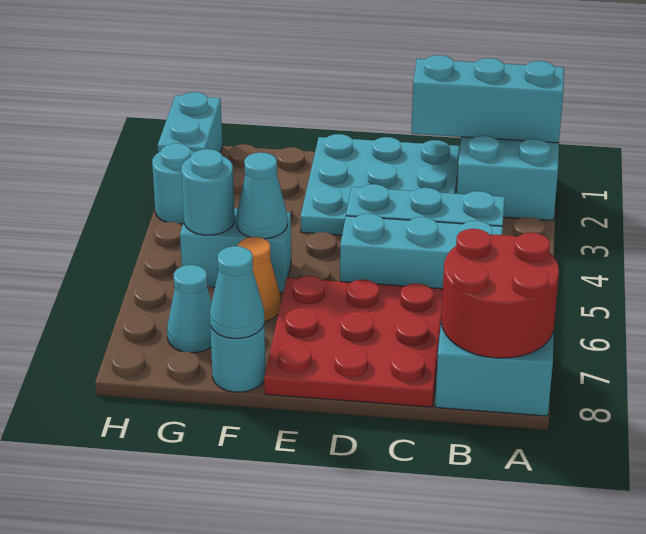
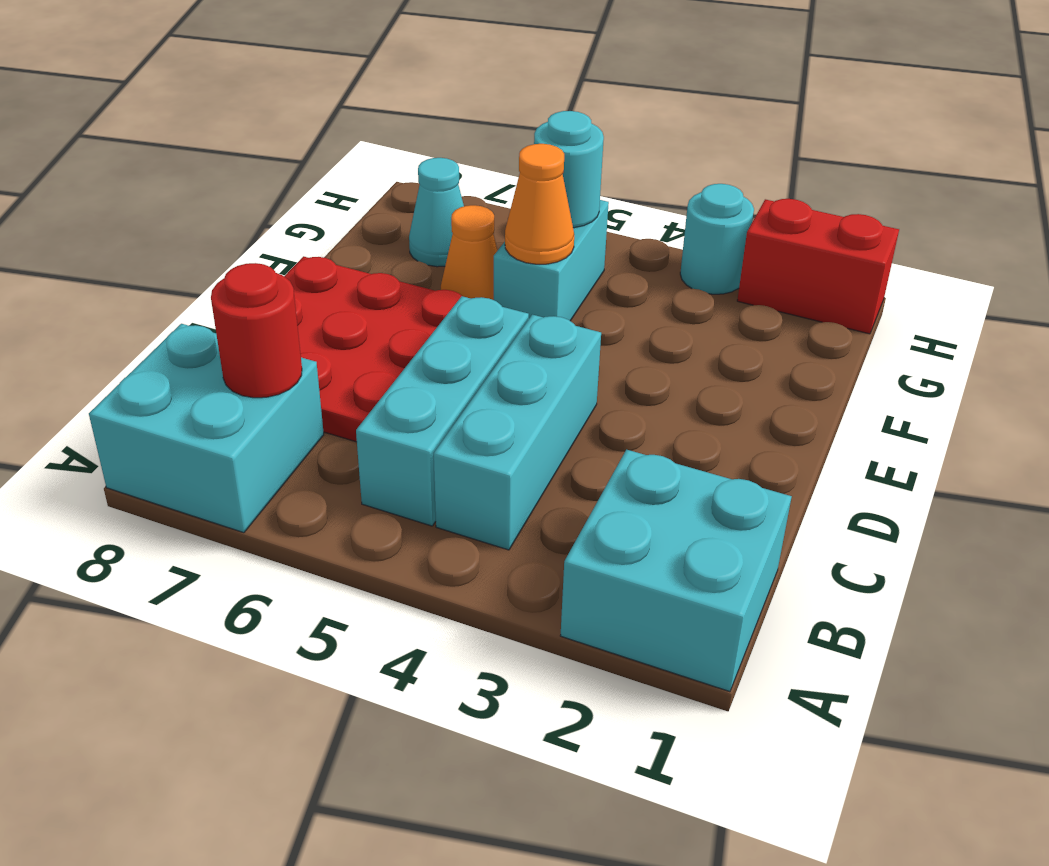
cyan 1x3 brick [411,55,564,143] -> none
red 2x2 round brick [441,229,559,358] -> red 1x1 round brick [211,263,302,398]
cyan 3x3 plate [301,134,460,235] -> none
cyan 1x1 cone [237,152,287,239] -> orange 1x1 cone [505,144,574,264]
cyan 1x1 round brick [210,326,266,392] -> none
cyan 1x1 cone [210,246,264,339] -> none
cyan 1x2 brick [158,92,222,153] -> red 1x2 brick [737,199,899,334]

